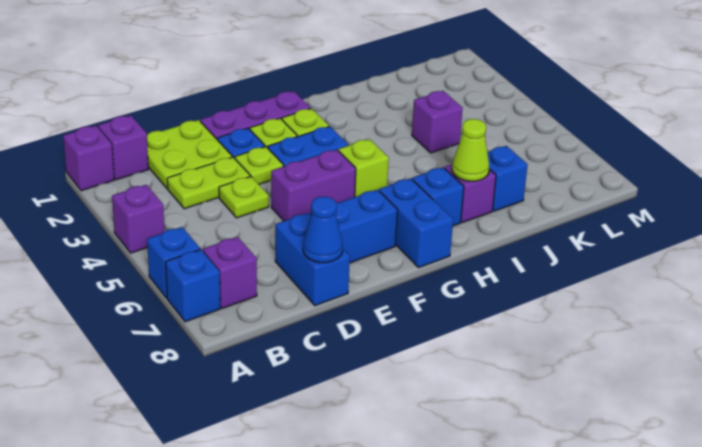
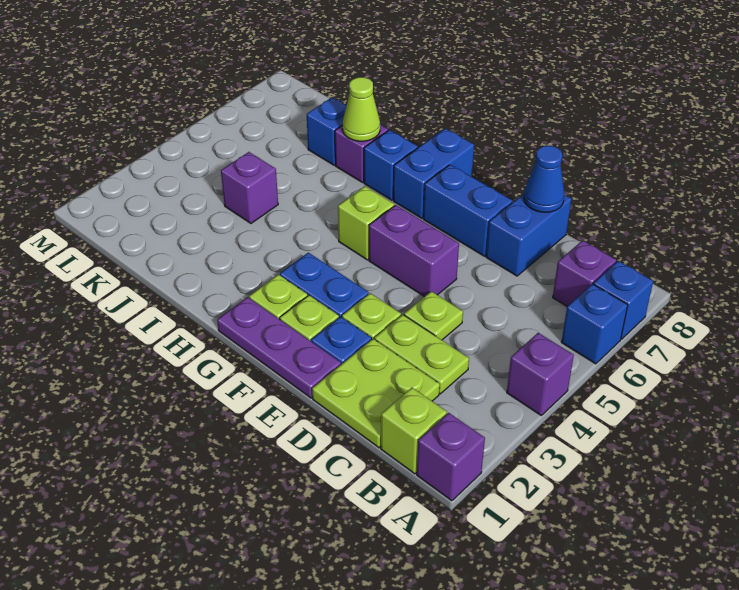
purple 1x1 brick [98,115,148,180] -> lime 1x1 brick [381,388,447,474]

